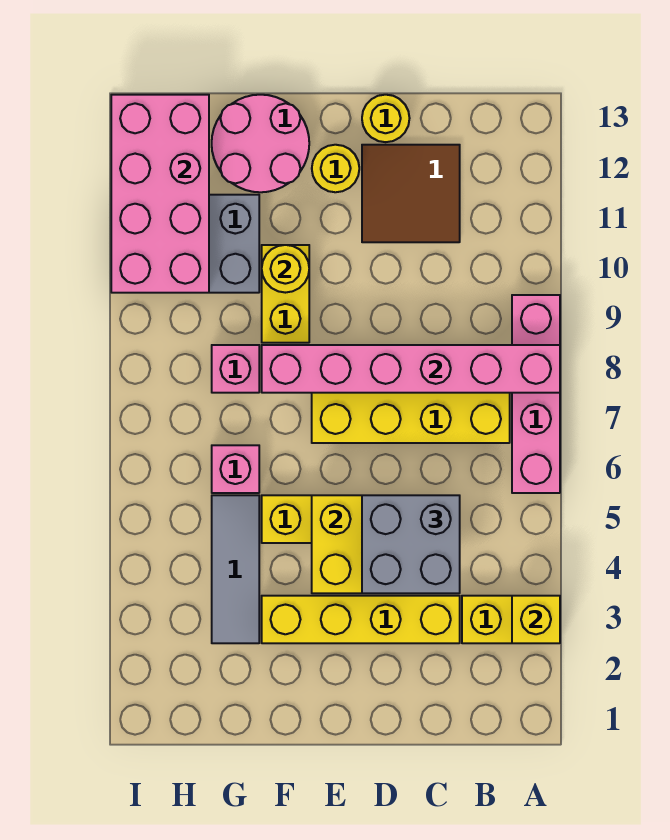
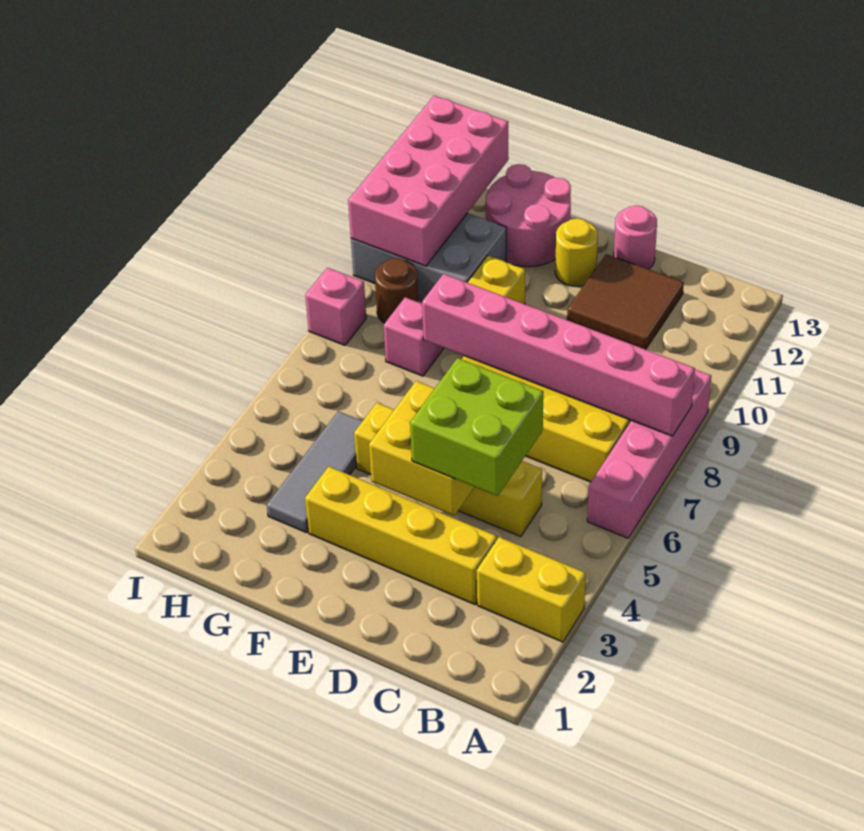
yellow 1x1 brick [512,596,560,643] -> none
grey 2x2 brick [362,495,460,593] -> lime 2x2 brick [410,358,543,496]
yellow 1x1 round brick [362,95,410,142] -> pink 1x1 round brick [614,205,657,269]
yellow 1x1 round brick [262,245,309,293] -> none
pink 1x1 brick [212,445,259,493] -> pink 1x1 brick moved to [305,268,366,345]
none -> brown 1x1 round brick [375,258,418,323]

